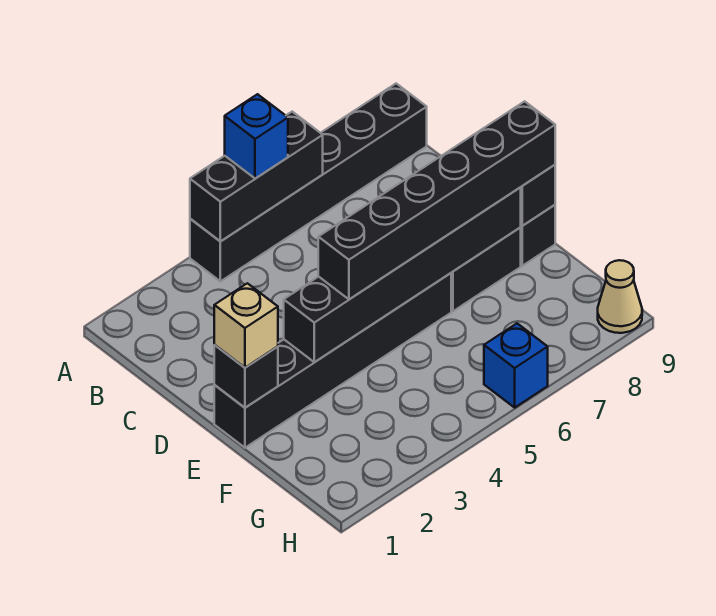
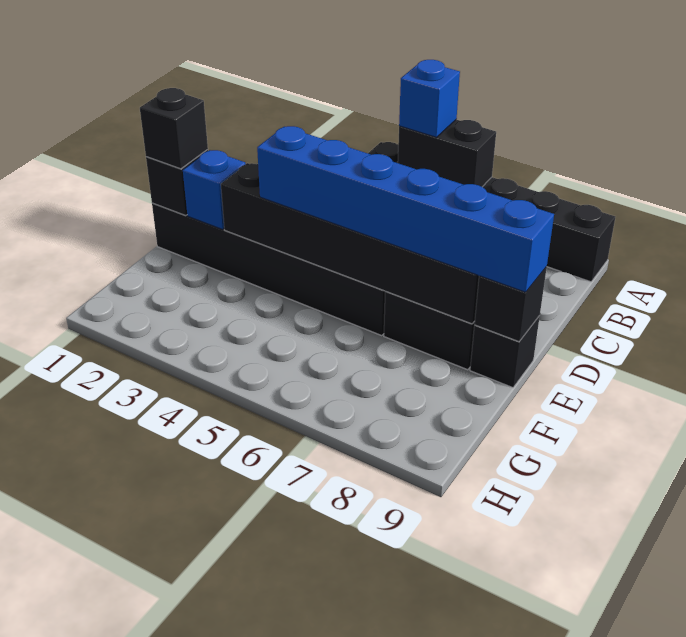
black 1x3 brick [190,112,323,242] -> black 1x2 brick [398,120,496,187]
tan 1x1 brick [214,283,278,367] -> black 1x1 brick [140,88,208,169]
black 1x6 brick [318,101,555,299] -> blue 1x6 brick [257,126,554,292]
blue 1x1 brick [484,324,548,407] -> blue 1x1 brick moved to [183,150,246,229]
tan 1x1 cone [598,260,642,333] -> none

